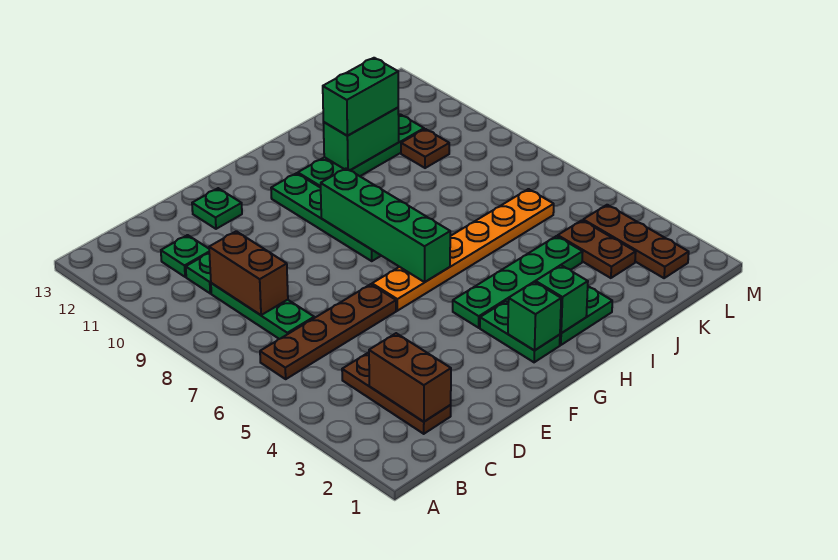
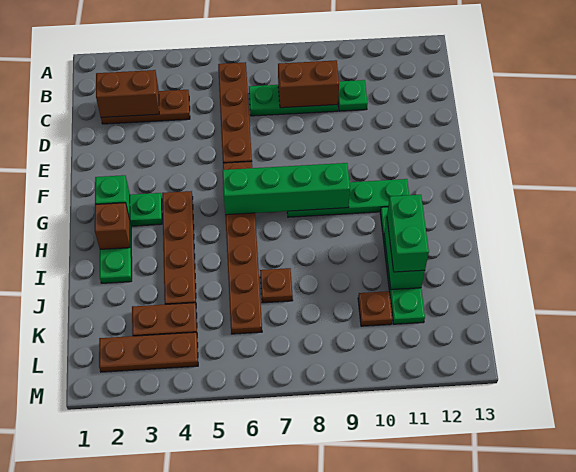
green 1x1 plate [161,235,209,277] -> none
green 1x1 plate [192,188,242,229] -> none
orange 1x6 plate [372,189,554,311] -> brown 1x6 plate [223,161,262,334]
green 1x4 plate [453,236,583,328] -> brown 1x4 plate [162,191,196,304]
green 1x1 brick [536,265,588,333] -> brown 1x1 brick [95,203,130,249]
none -> brown 1x1 plate [260,268,293,303]

